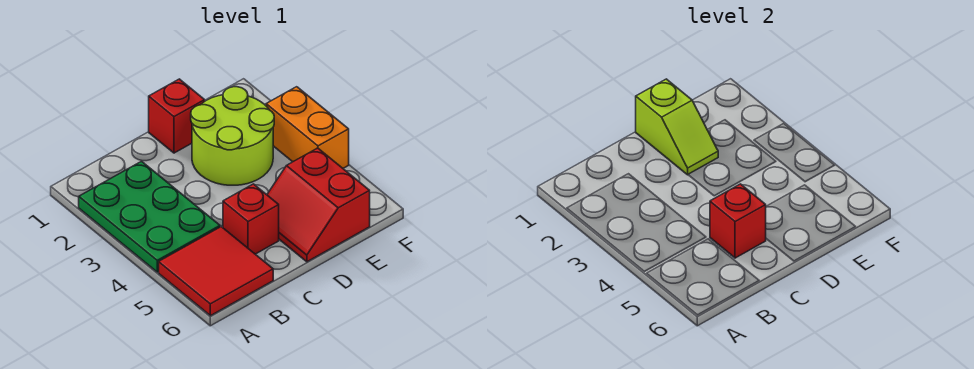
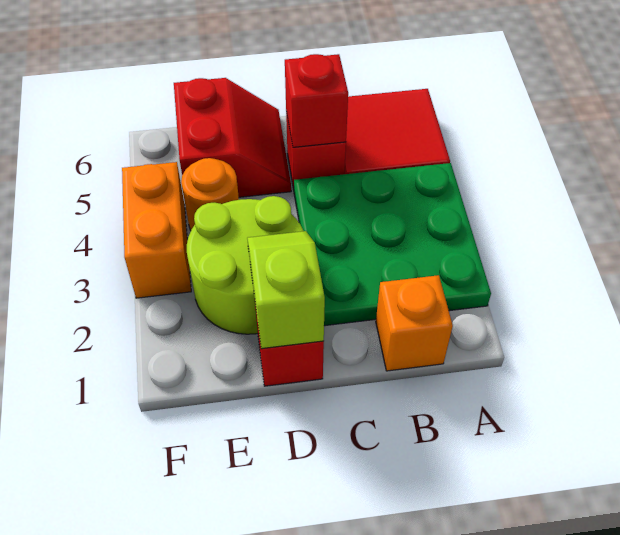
green 2x3 plate [79,161,220,272] -> green 3x3 plate [294,163,491,326]
none -> orange 1x1 brick [376,275,453,371]
none -> orange 1x1 round brick [181,158,239,231]

